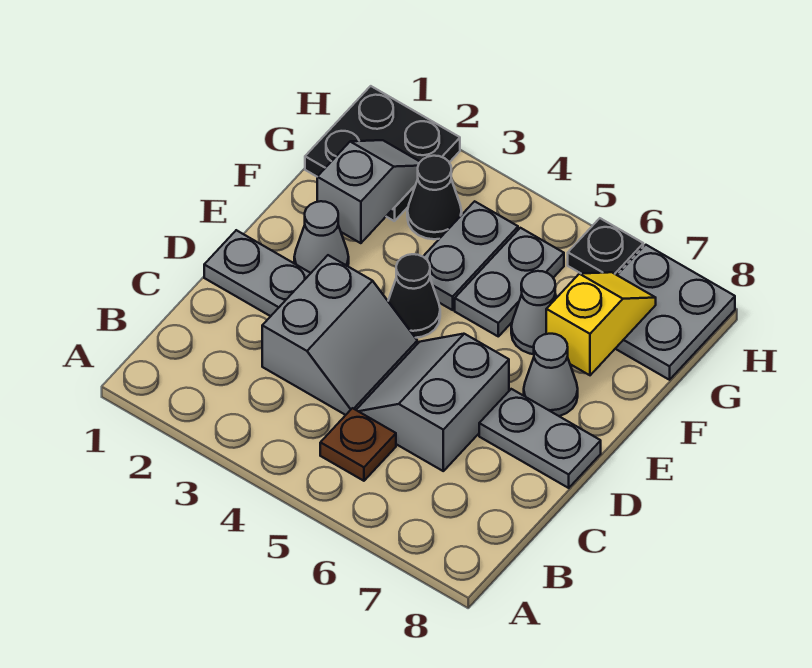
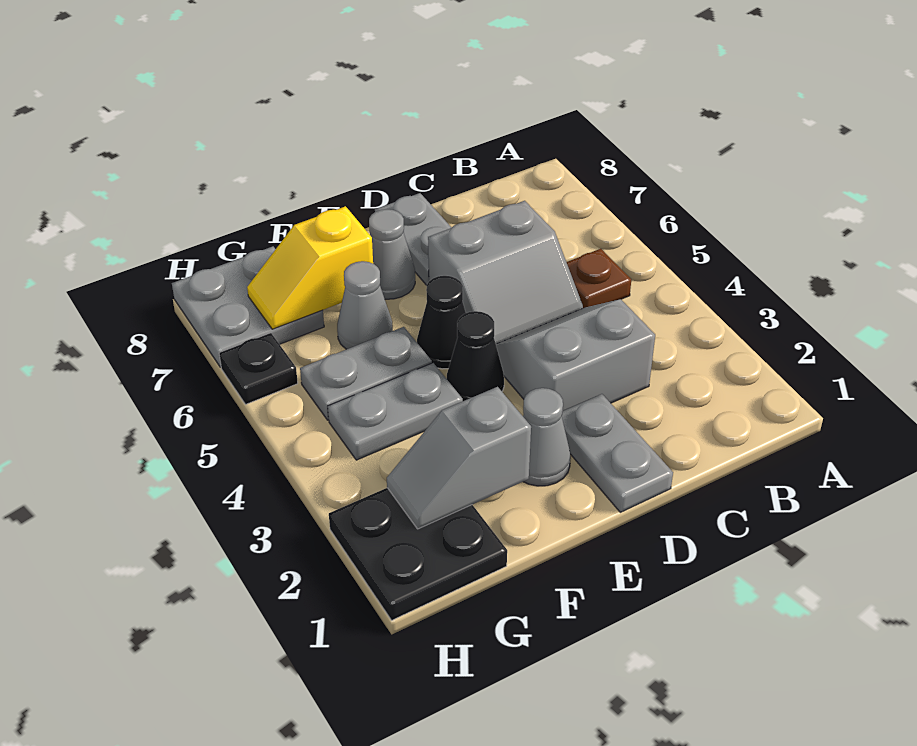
black 1x1 cone [407,156,462,239] -> black 1x1 cone moved to [417,276,466,369]

